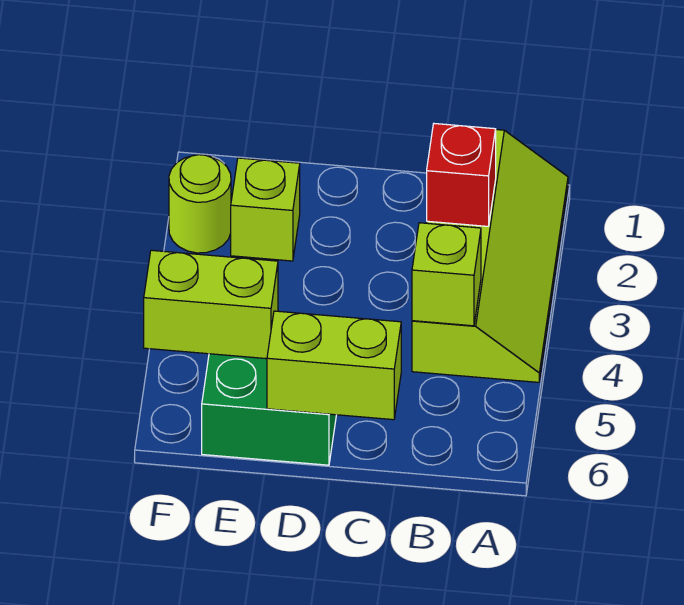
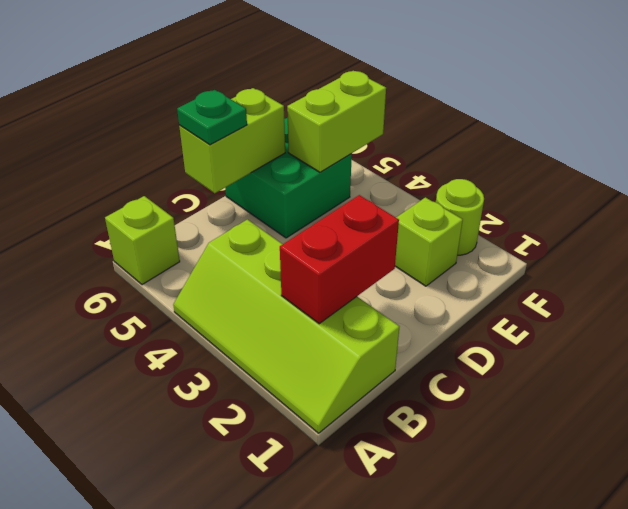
red 1x1 brick [427,124,496,226] -> red 1x2 brick [280,195,399,324]
lime 1x1 brick [412,223,481,326] -> lime 1x1 brick moved to [105,196,180,285]
none -> green 1x1 plate [177,90,247,145]

